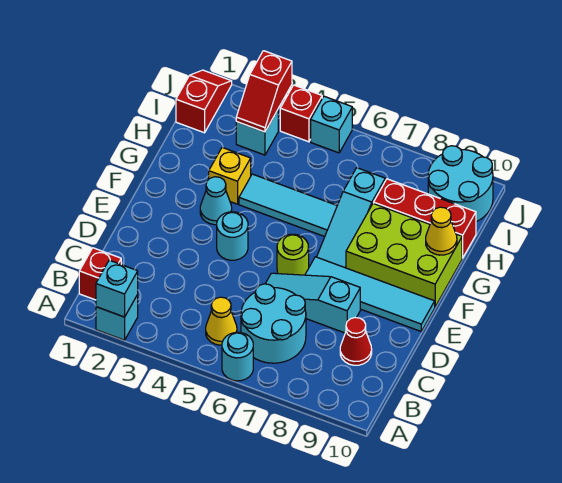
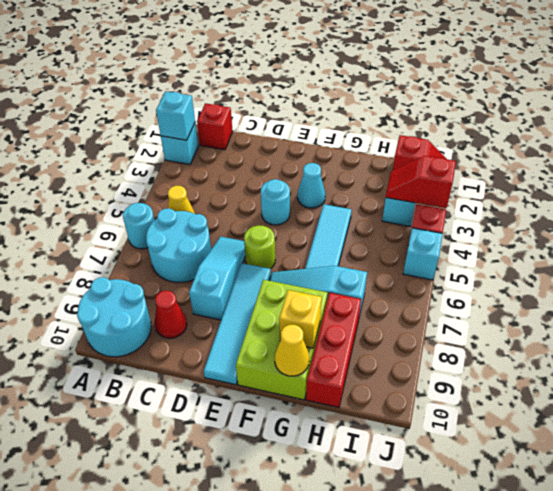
yellow 1x1 brick [209,148,251,204] -> yellow 1x1 brick moved to [279,290,322,348]
cyan 2x2 round brick [428,146,493,222] -> cyan 2x2 round brick moved to [77,277,151,357]

